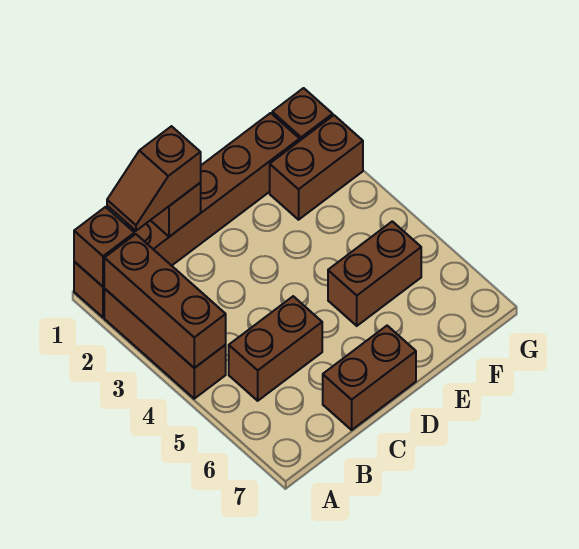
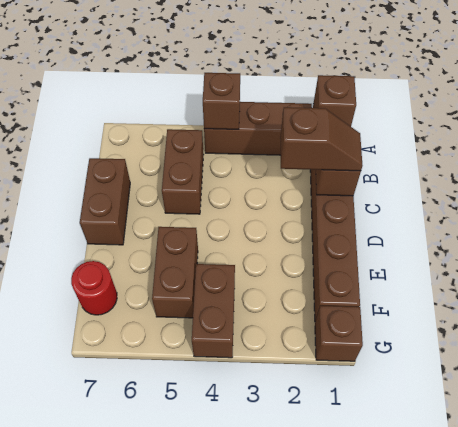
brown 1x3 brick [104,234,226,368] -> brown 1x1 brick [203,73,240,129]
brown 1x2 slope [107,126,201,231] -> brown 1x2 slope turned to [280,107,363,171]
brown 1x2 brick [270,115,363,220] -> brown 1x2 brick moved to [192,264,235,358]
none -> red 1x1 round brick [71,261,117,315]

